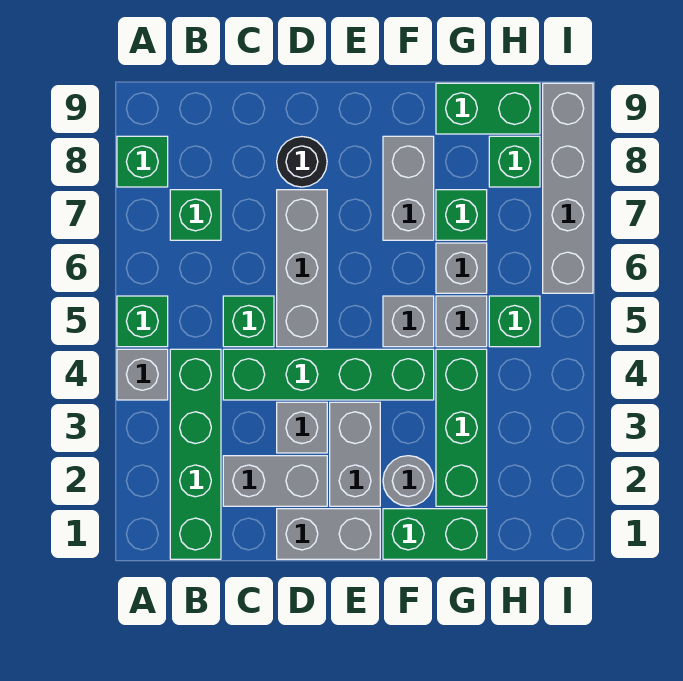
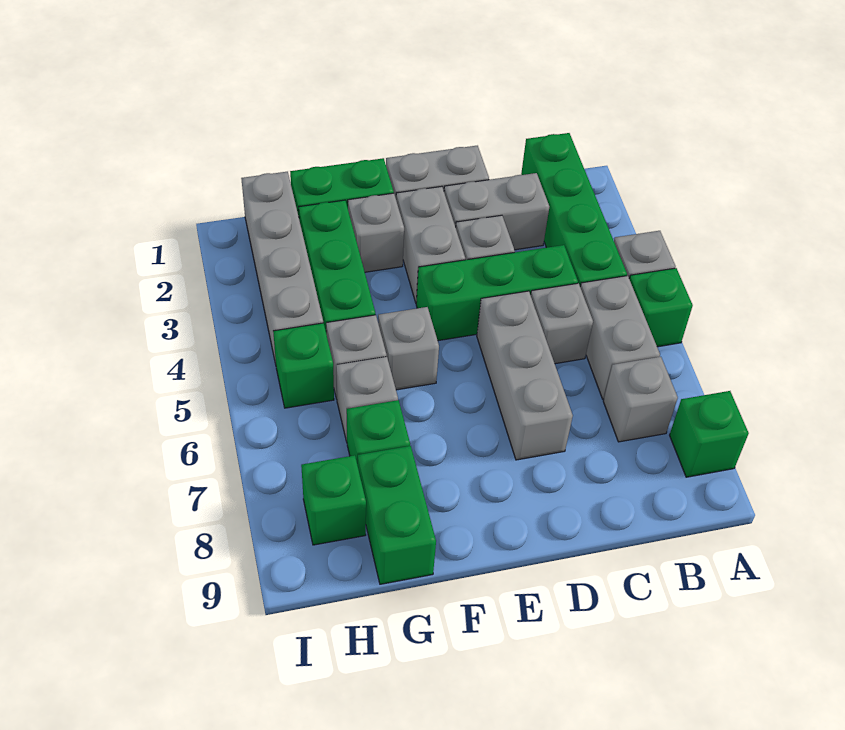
green 1x1 brick [170,190,221,240] -> grey 1x1 brick [603,357,678,442]
green 1x4 brick [223,349,434,400] -> green 1x3 brick [416,245,578,341]
green 1x1 brick [223,296,274,347] -> grey 1x1 brick [531,283,593,364]
black 1x1 round brick [277,137,327,187] -> none
grey 1x1 round brick [383,456,434,506] -> grey 1x1 brick [348,193,404,272]
grey 1x2 brick [383,136,434,240] -> grey 1x2 brick moved to [580,276,660,399]
green 1x2 brick [436,83,540,134] -> green 1x2 brick turned to [358,446,436,584]
grey 1x4 brick [543,83,593,293] -> grey 1x4 brick moved to [241,172,323,364]

